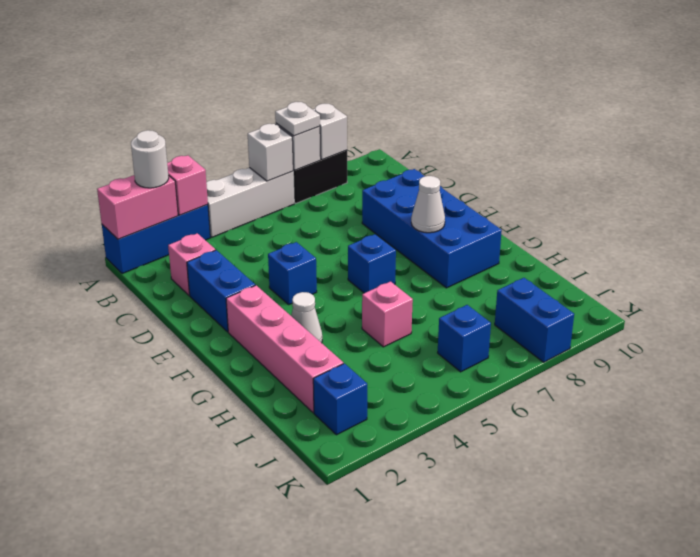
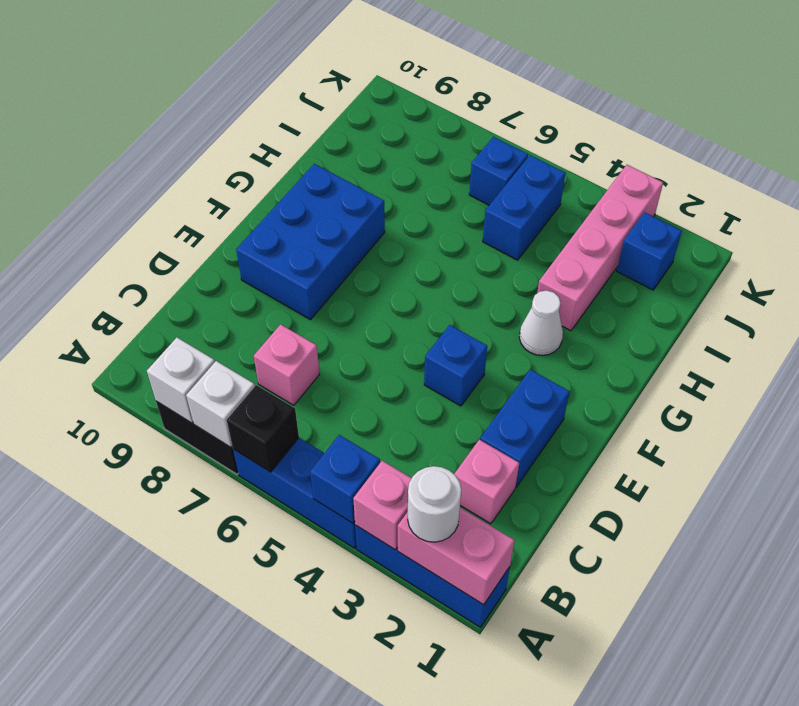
white 1x3 brick [206,168,294,237] -> blue 1x3 brick [233,438,357,548]
white 1x1 brick [248,124,293,181] -> black 1x1 brick [227,385,299,472]
white 1x1 plate [275,102,320,136] -> none
blue 2x4 brick [362,169,502,288] -> blue 2x3 brick [236,164,385,320]
pink 1x4 brick [226,285,343,413] -> pink 1x4 brick moved to [537,165,663,331]
blue 1x1 brick [348,234,396,293] -> blue 1x1 brick moved to [310,435,380,523]
white 1x1 cone [411,176,445,233] -> none
pink 1x1 brick [362,282,413,347] -> pink 1x1 brick moved to [254,324,320,405]
blue 1x2 brick [495,278,574,362] -> blue 1x2 brick moved to [483,155,565,260]

